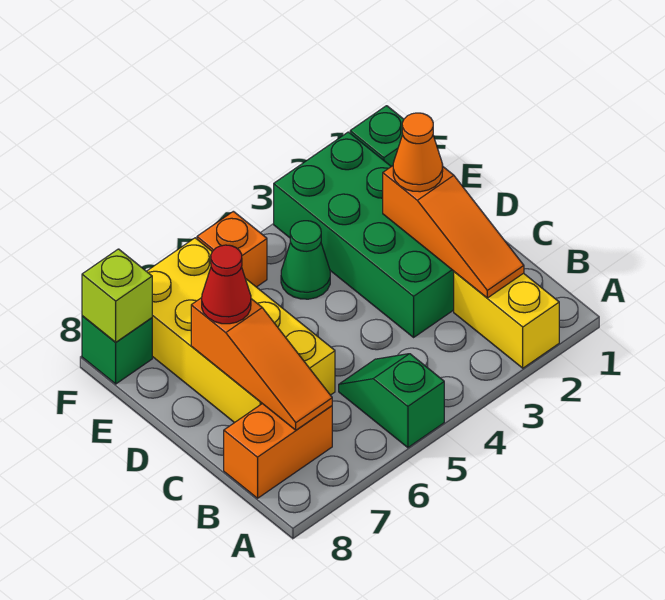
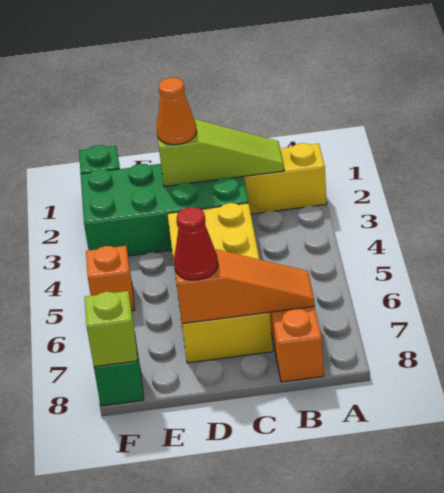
green 1x2 slope [339,354,444,448] -> none
orange 1x3 slope [383,166,524,298] -> lime 1x3 slope [156,119,284,186]
yellow 2x4 brick [147,238,335,423] -> yellow 2x4 brick turned to [168,203,273,363]
green 1x1 cone [281,221,330,299] -> none

